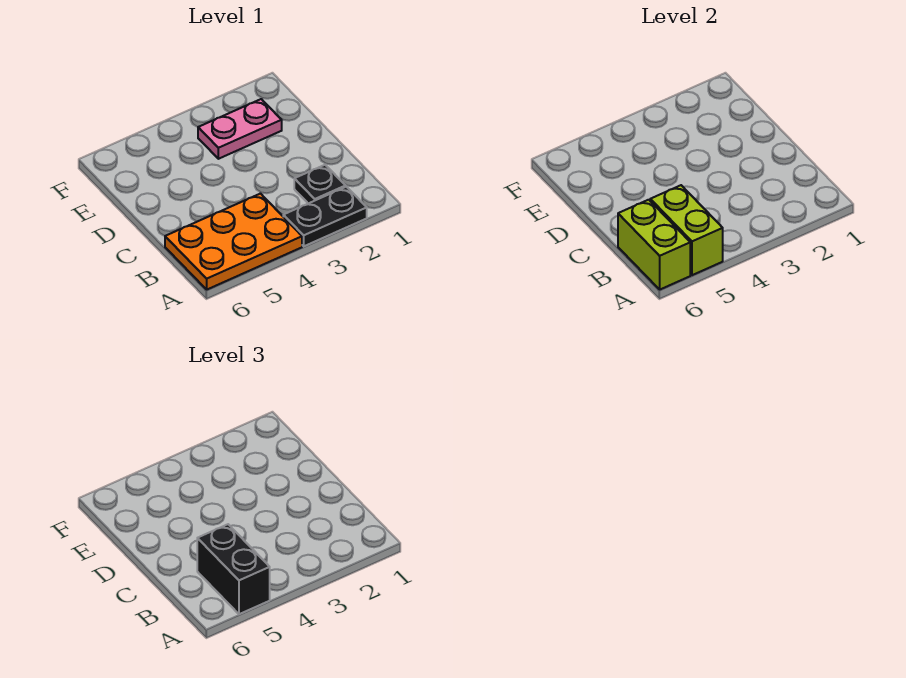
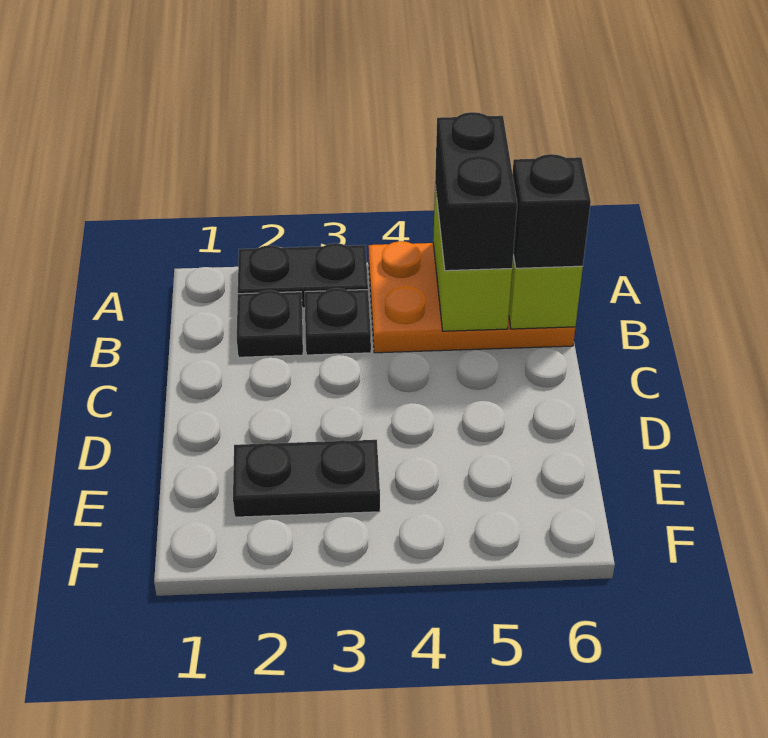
none -> black 1x1 plate [305,288,371,355]
none -> black 1x1 brick [513,154,591,268]
pink 1x2 plate [198,99,282,159] -> black 1x2 plate [233,440,380,517]

